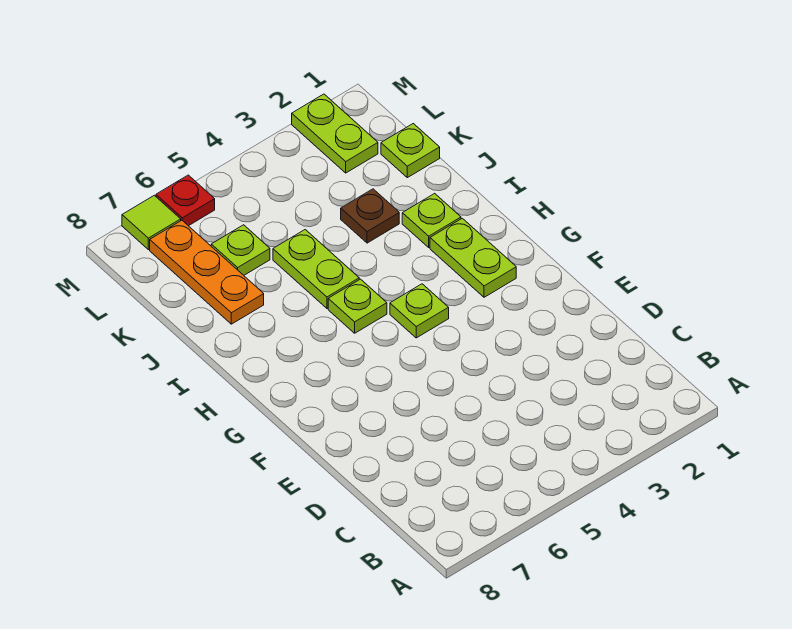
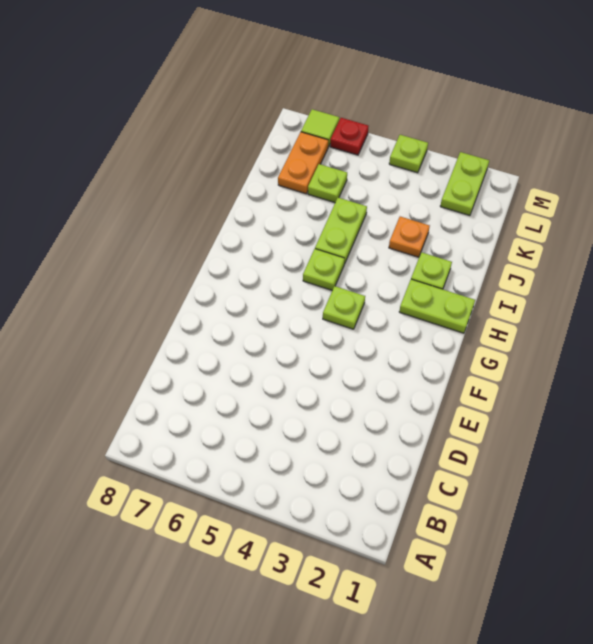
lime 1x2 plate [430,218,516,297] -> lime 1x2 plate turned to [399,279,475,333]
brown 1x1 plate [341,189,399,243] -> orange 1x1 plate [389,217,430,257]
orange 1x3 plate [150,220,264,324] -> orange 1x2 plate [278,132,328,194]
lime 1x1 plate [381,124,440,178] -> lime 1x1 plate moved to [389,135,428,173]

